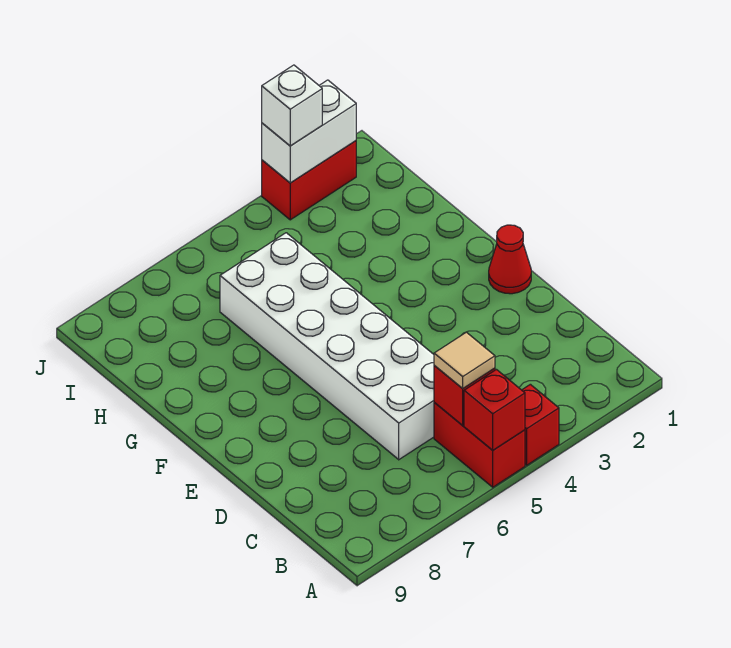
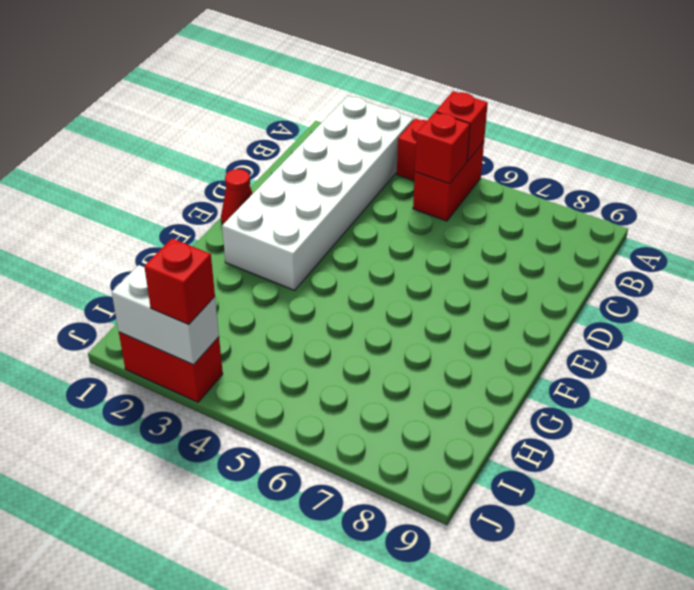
tan 1x1 tile [434,332,495,389] -> none
white 2x6 brick [220,233,434,460] -> white 2x6 brick moved to [222,96,414,290]
white 1x1 brick [262,65,322,146] -> red 1x1 brick [144,239,215,325]

